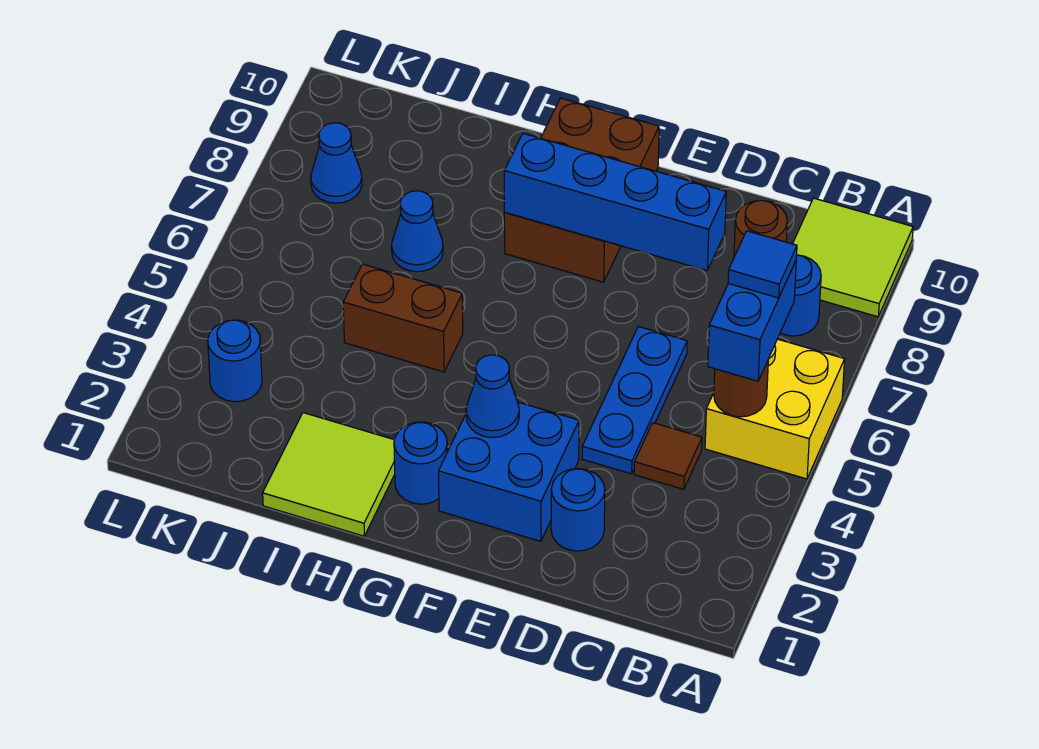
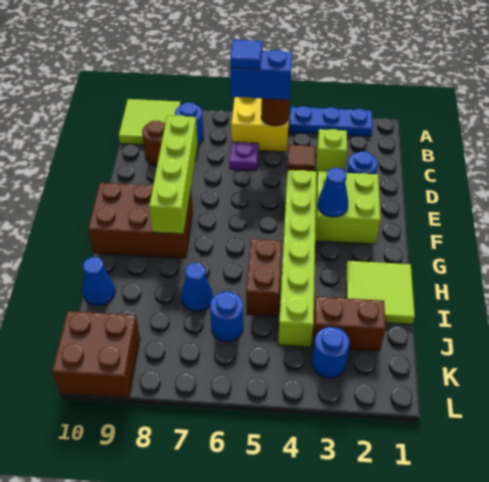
none -> lime 1x1 brick [316,129,347,174]
none -> purple 1x1 plate [229,142,259,171]
blue 1x3 plate [582,326,687,474] -> blue 1x3 plate moved to [289,106,373,136]
blue 1x4 brick [504,133,726,271] -> lime 1x4 brick [149,115,198,234]
blue 2x2 brick [439,402,579,541] -> lime 2x2 brick [315,171,380,244]
none -> lime 1x6 brick [278,170,317,347]
blue 1x1 round brick [394,422,447,504] -> blue 1x1 round brick moved to [210,292,243,342]
none -> brown 1x2 brick [313,297,386,351]
blue 1x1 cone [311,123,362,203] -> blue 1x1 cone moved to [83,257,115,306]
none -> brown 2x2 brick [52,311,140,398]

